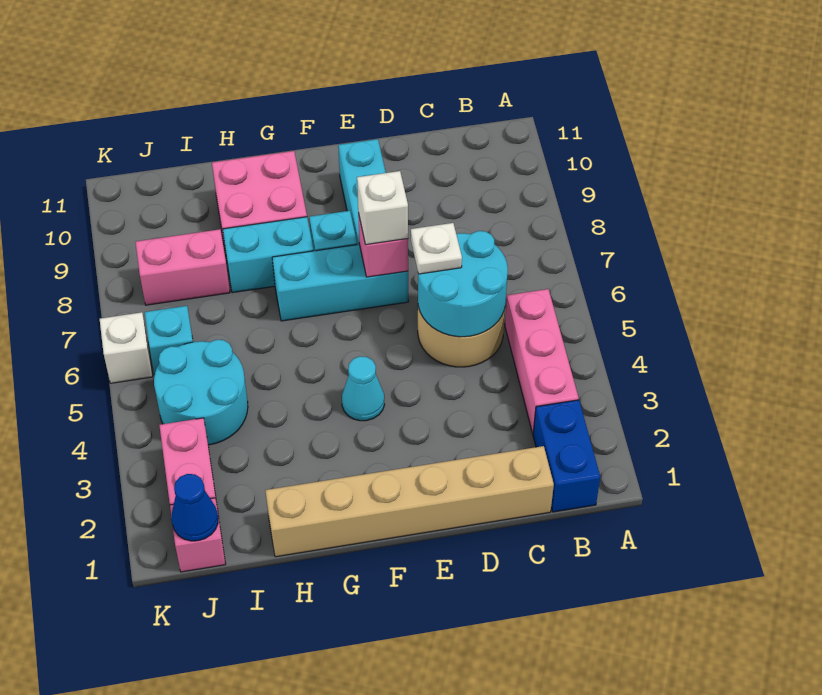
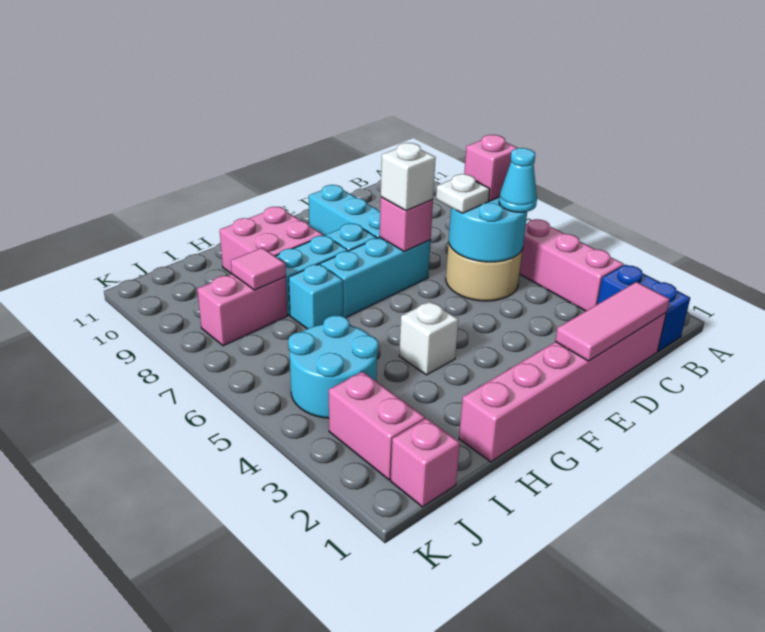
tan 1x6 brick [265,446,554,557] -> pink 1x6 brick [459,313,666,462]
none -> pink 1x3 tile [555,282,670,361]
none -> pink 1x1 brick [464,135,517,201]
cyan 1x1 cone [342,356,384,421] -> cyan 1x1 cone moved to [499,148,537,212]
none -> pink 1x1 tile [231,248,286,290]
blue 1x1 cone [171,474,218,541] -> none
cyan 1x1 brick [145,306,193,374] -> cyan 1x1 brick moved to [289,264,343,329]
white 1x1 brick [100,312,153,383] -> white 1x1 brick moved to [399,301,458,375]

